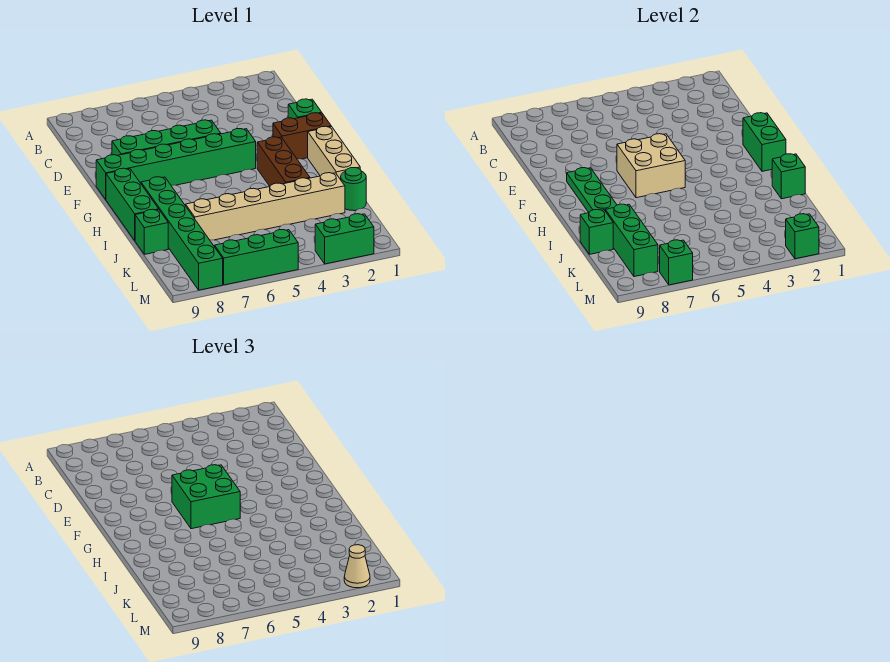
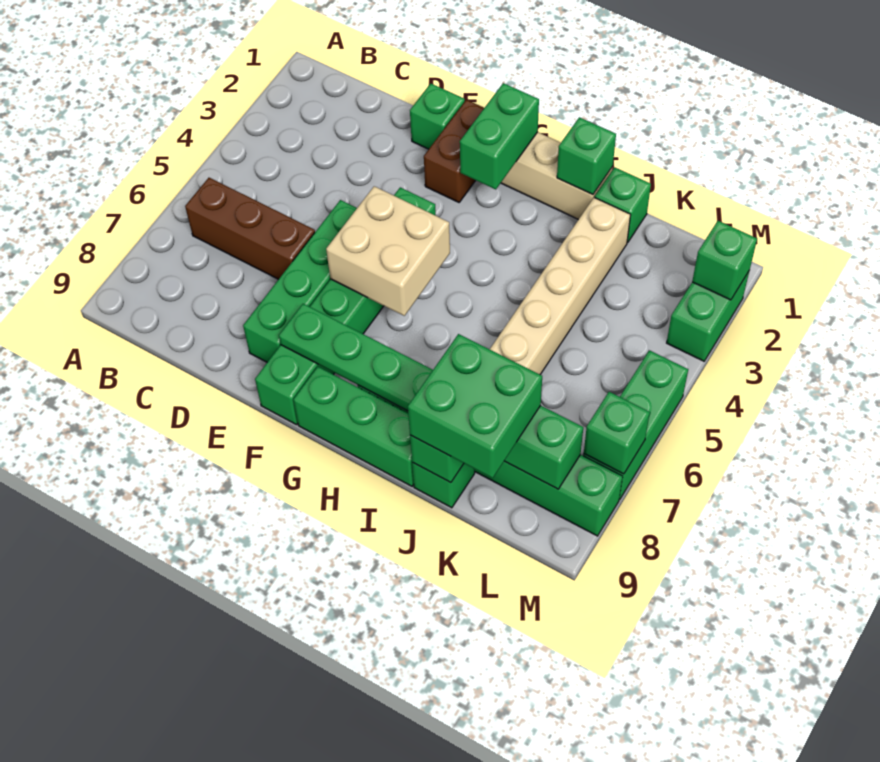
green 1x2 brick [743,113,786,171] -> green 1x2 brick turned to [460,83,539,189]
green 2x2 brick [172,465,240,529] -> green 2x2 brick moved to [408,334,542,478]
brown 1x3 brick [257,137,310,186] -> brown 1x3 brick moved to [185,178,315,279]
green 1x1 round brick [341,168,366,211] -> green 1x1 brick [595,167,651,243]
tan 1x1 cone [344,545,370,588] -> none

